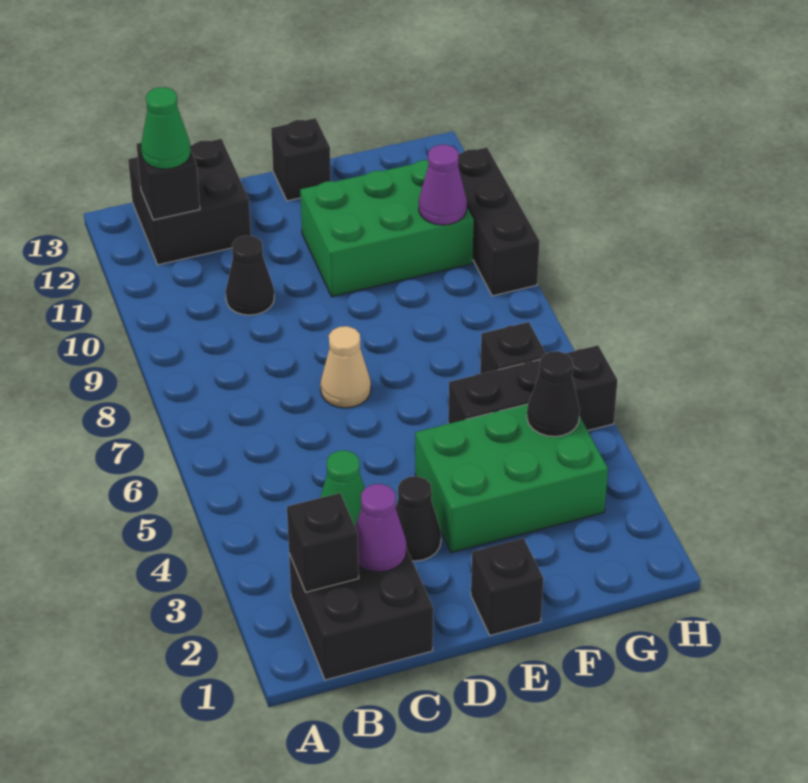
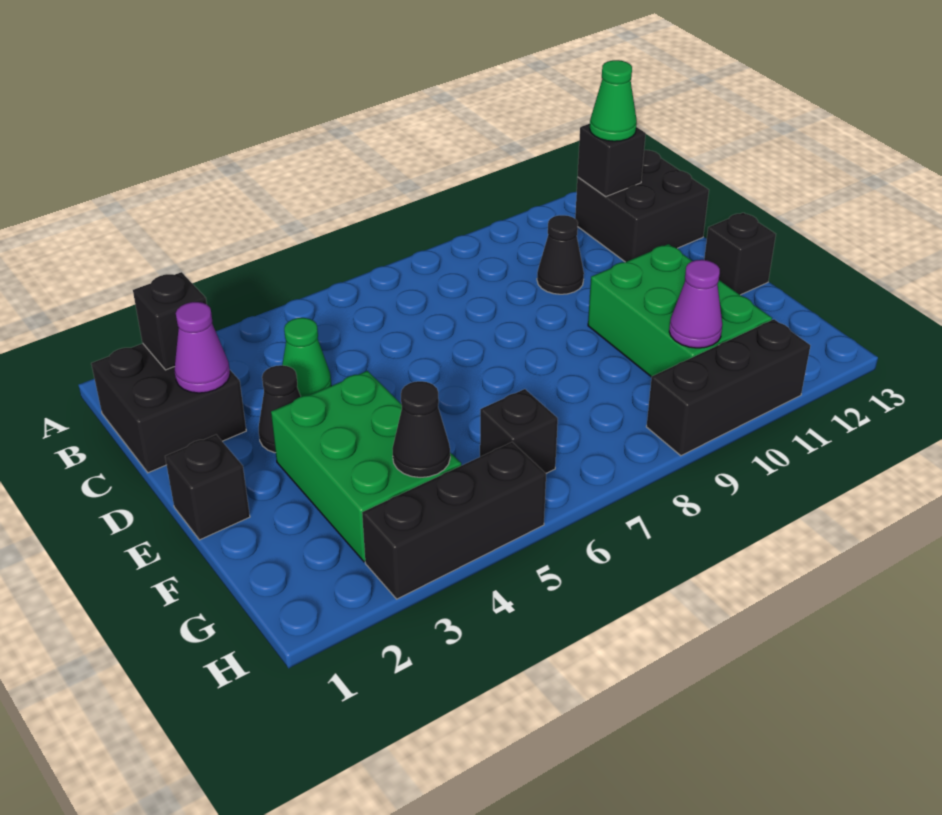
tan 1x1 cone [320,326,371,408] -> none
black 1x3 brick [448,345,617,430] -> black 1x3 brick turned to [362,442,546,599]

